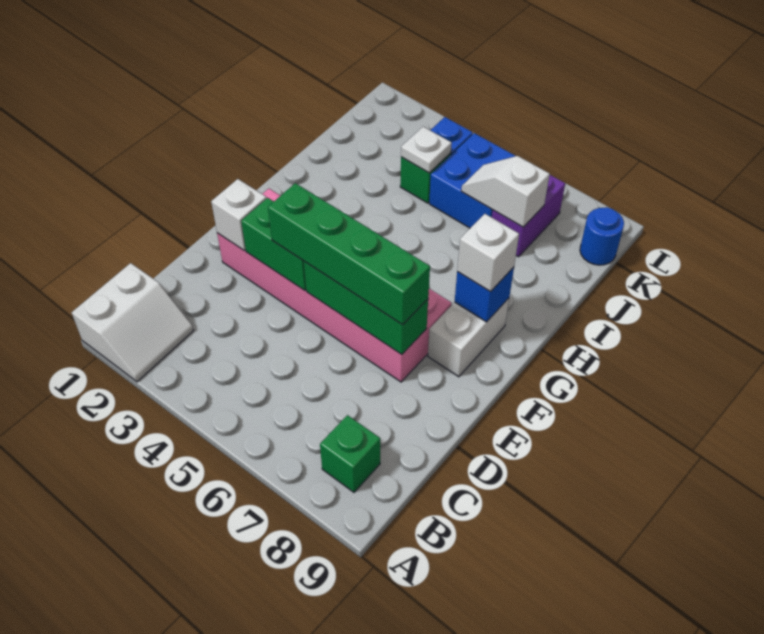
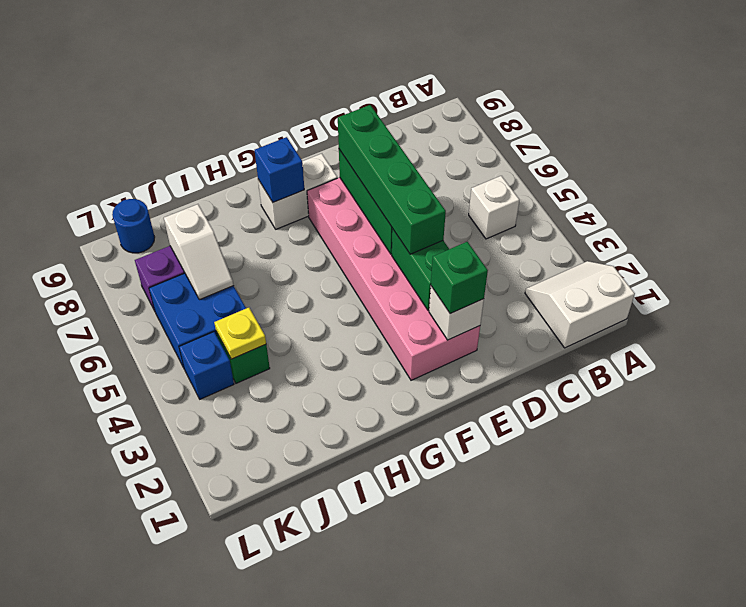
green 1x1 brick [320,415,380,492] -> green 1x1 brick moved to [431,242,488,314]
white 1x1 brick [457,214,519,292] -> white 1x1 brick moved to [469,176,519,239]
white 1x1 plate [401,127,452,173] -> yellow 1x1 plate [214,308,266,359]

